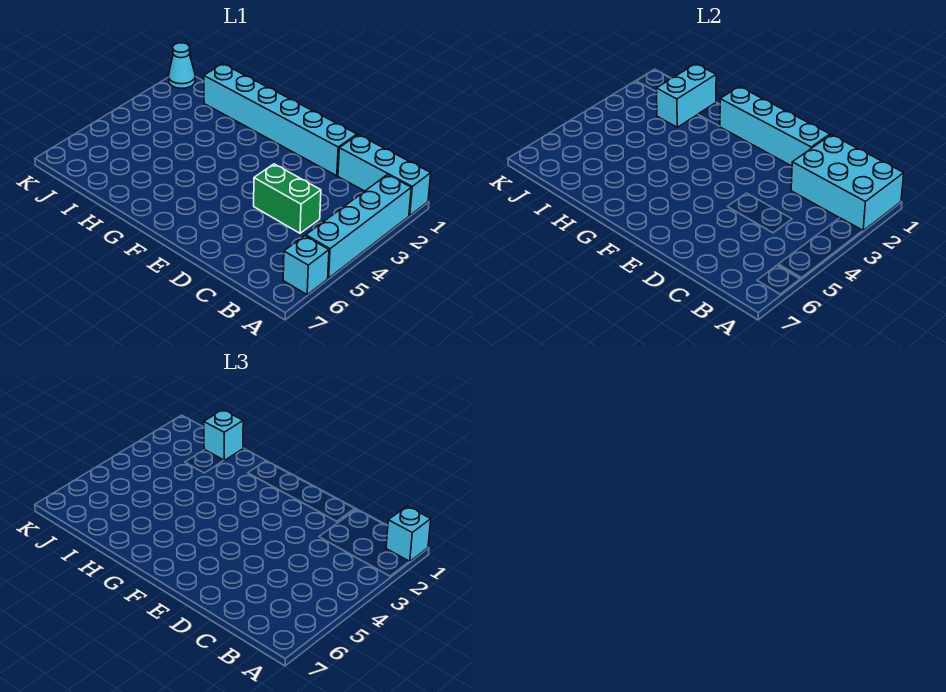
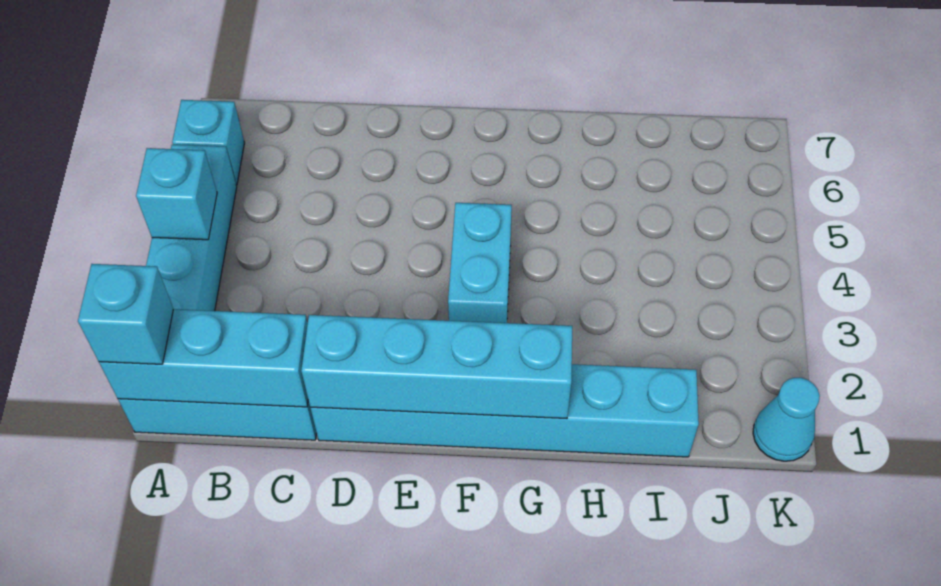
cyan 2x3 brick [791,135,904,231] -> cyan 1x3 brick [99,309,308,407]
green 1x2 brick [254,164,321,233] -> none
cyan 1x2 brick [656,64,716,127] -> cyan 1x2 brick moved to [448,203,512,323]
cyan 1x1 brick [204,410,243,460] -> cyan 1x1 brick moved to [136,148,217,240]

